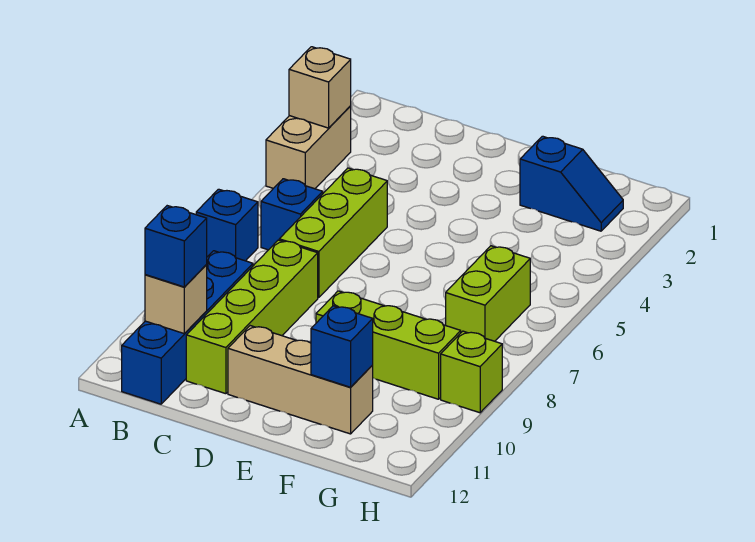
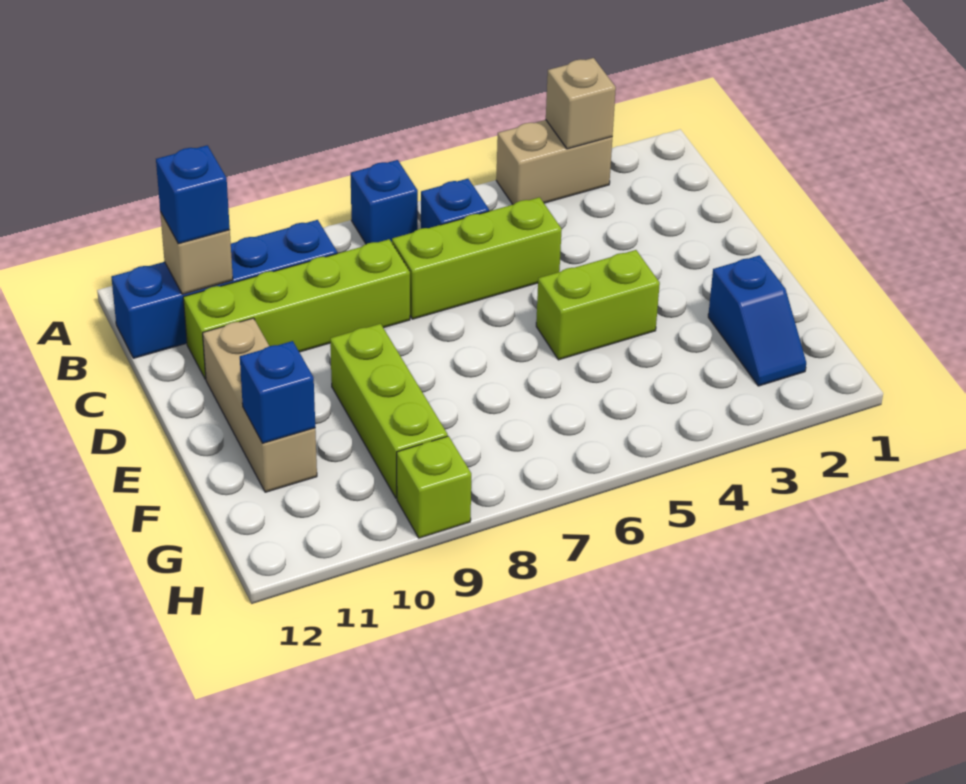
lime 1x2 brick [446,246,530,341] -> lime 1x2 brick moved to [536,250,660,360]

